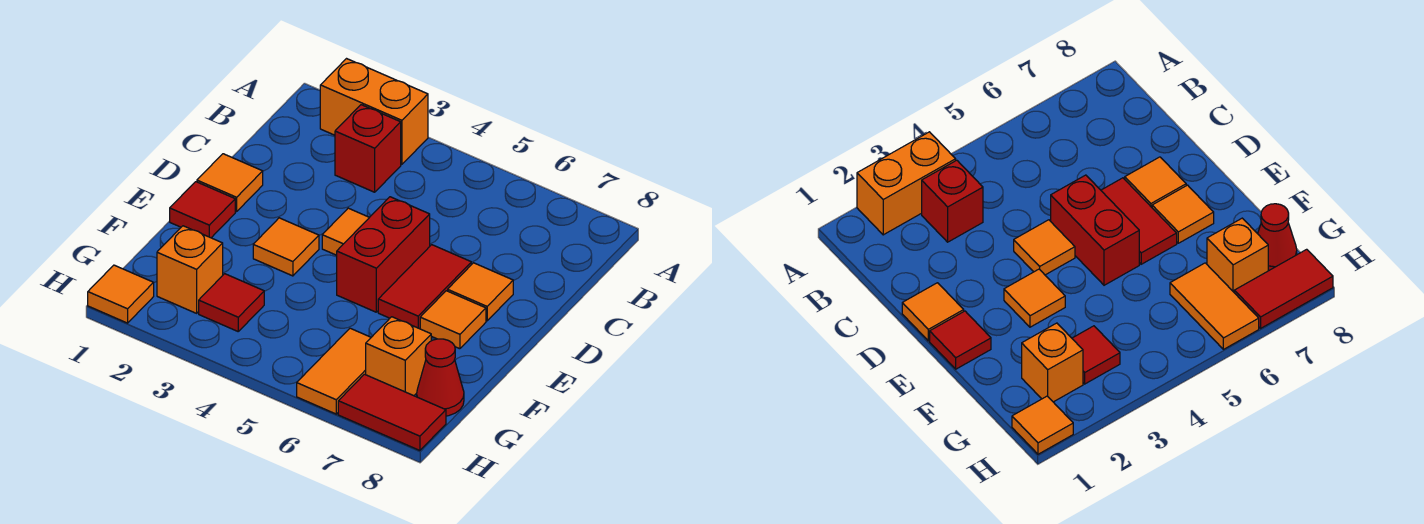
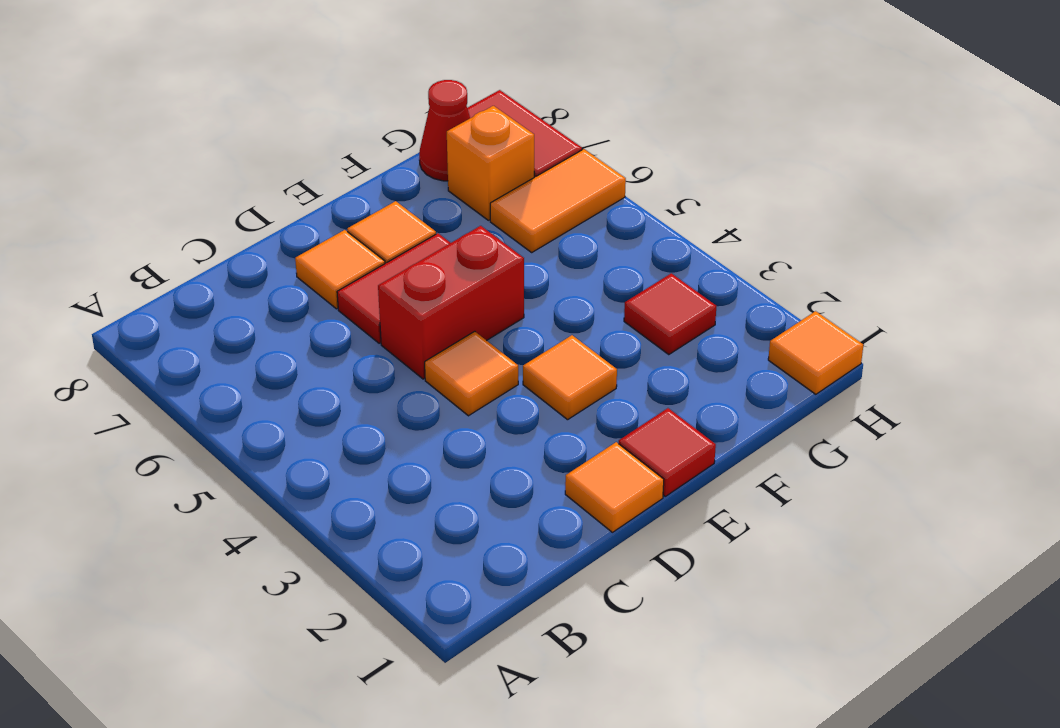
orange 1x2 brick [320,59,428,164] -> none
red 1x1 brick [335,105,401,192] -> none
orange 1x1 brick [157,226,223,313] -> none

